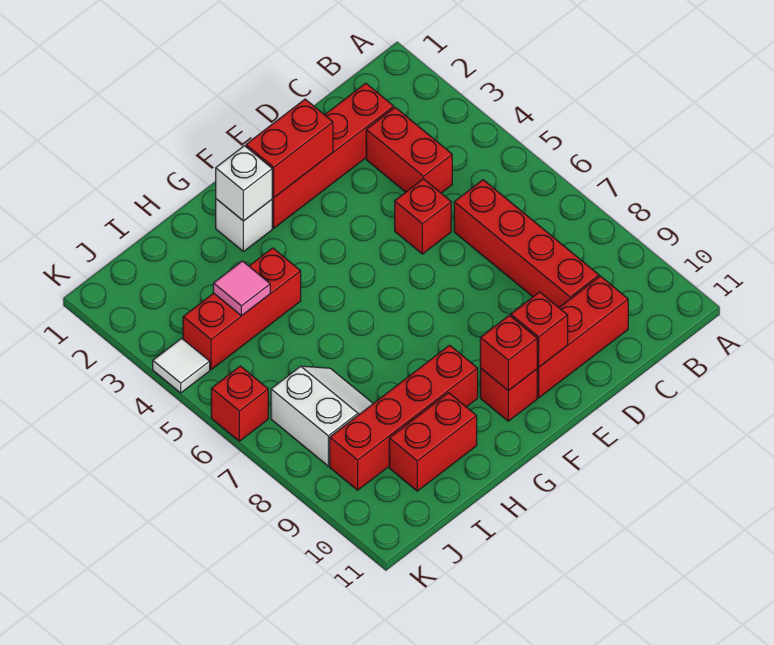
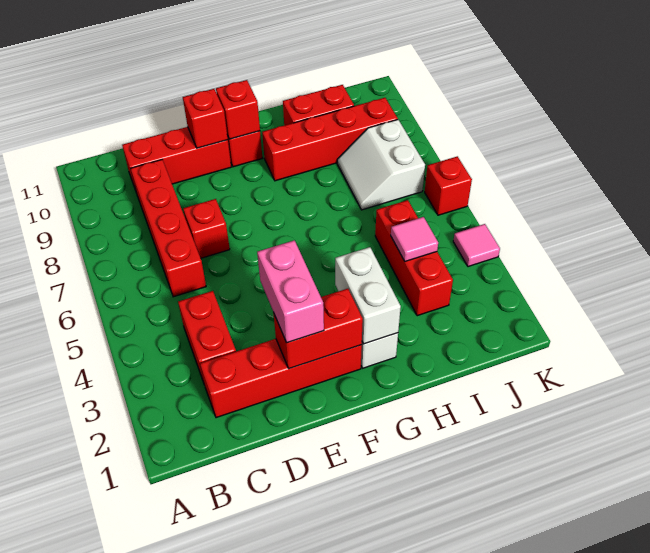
red 1x1 brick [395,179,451,254] -> red 1x1 brick moved to [183,199,230,258]
none -> pink 1x2 brick [257,240,324,343]
white 1x1 brick [216,146,272,221] -> white 1x2 brick [335,247,401,344]
red 1x3 brick [183,248,301,370] -> red 1x3 brick turned to [375,200,453,316]
white 1x1 tile [153,338,210,393] -> pink 1x1 tile [453,224,500,267]

